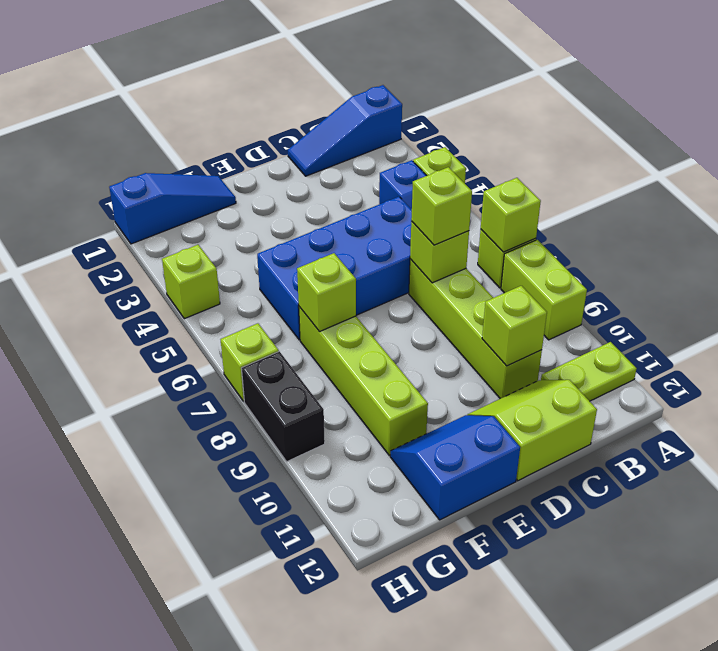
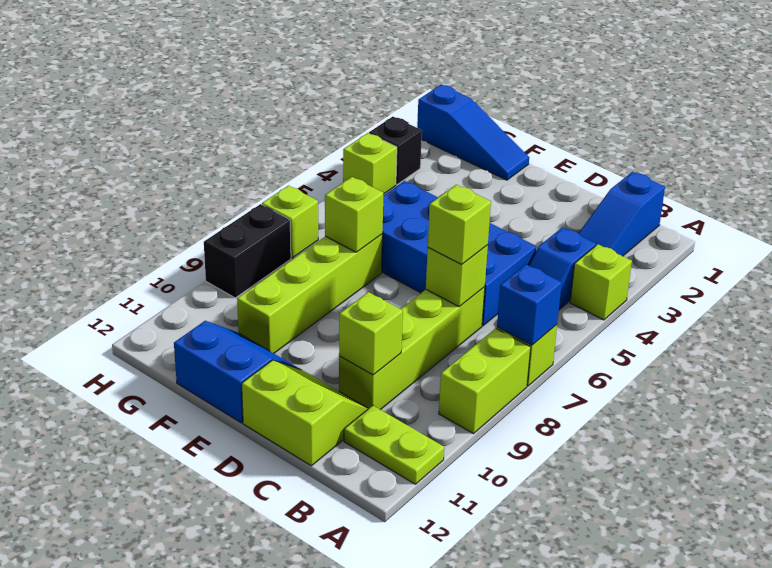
blue 1x3 slope [288,85,402,176] -> blue 1x3 slope turned to [579,172,665,256]
lime 1x1 brick [481,178,541,252] -> blue 1x1 brick [497,264,562,345]
none -> black 1x1 brick [369,117,422,184]

